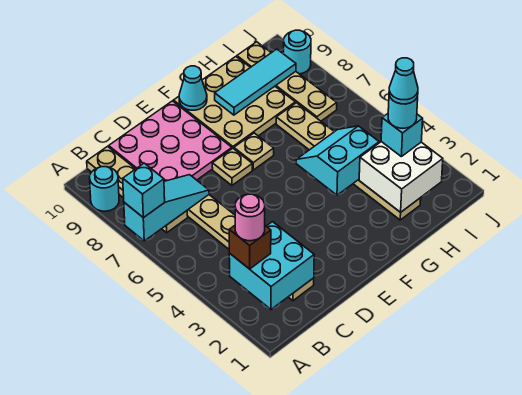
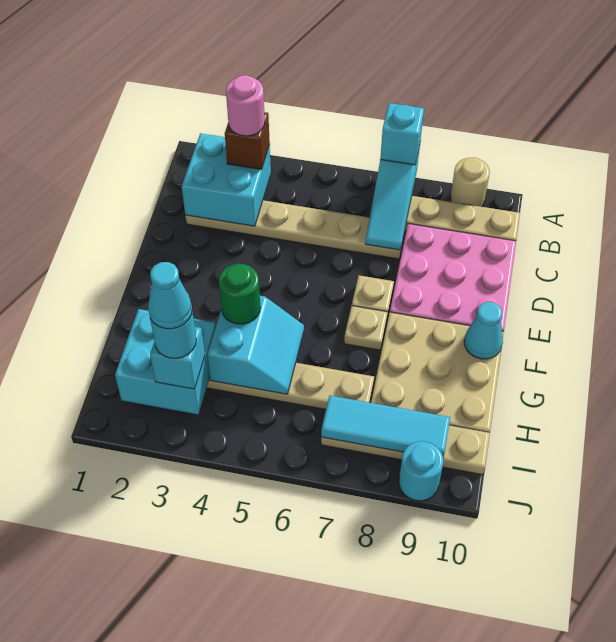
cyan 1x1 round brick [90,167,119,211] -> tan 1x1 round brick [451,157,490,207]
none -> green 1x1 round brick [219,264,260,324]
cyan 1x3 tile [215,49,296,115] -> cyan 1x3 tile turned to [321,396,450,458]
white 2x2 brick [359,142,443,212] -> cyan 2x2 brick [115,309,216,414]

